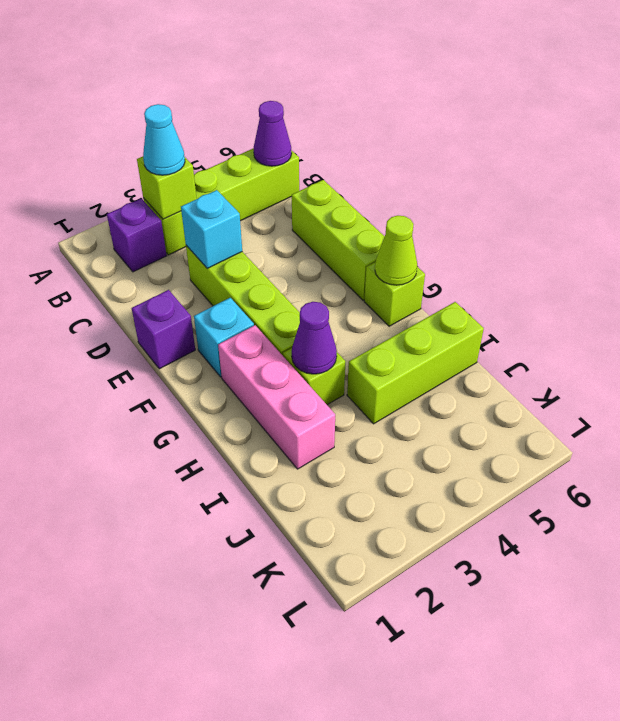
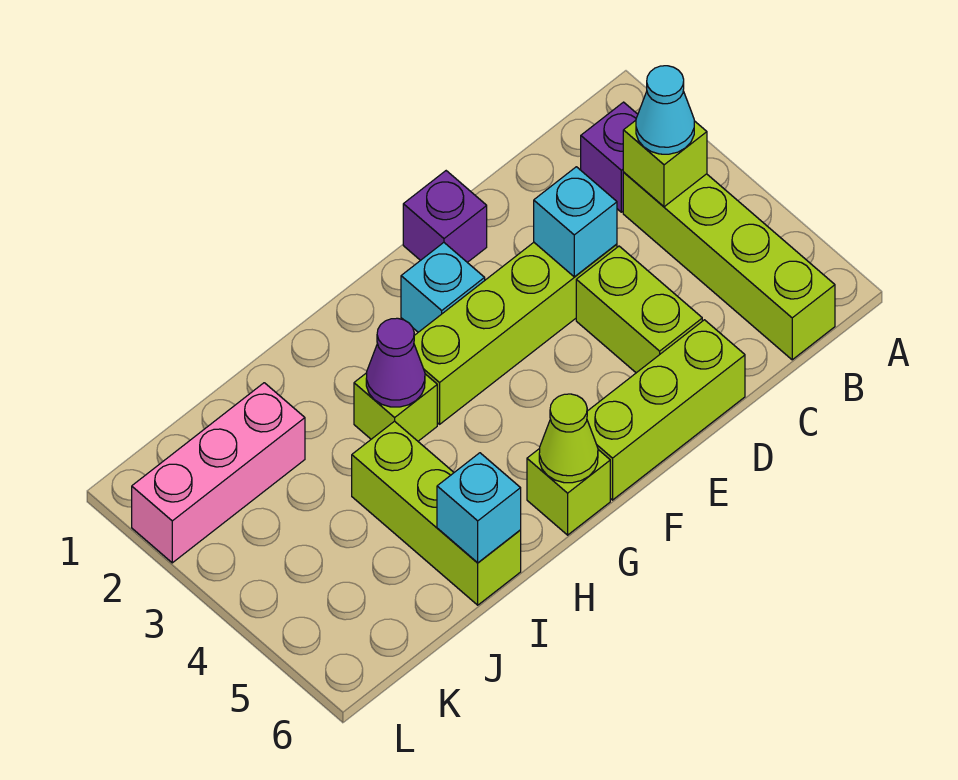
purple 1x1 cone [254,101,292,166] -> none
none -> lime 1x2 brick [576,246,702,373]
pink 1x3 brick [218,325,335,469] -> pink 1x3 brick moved to [132,383,305,563]
none -> cyan 1x1 brick [437,453,521,563]

